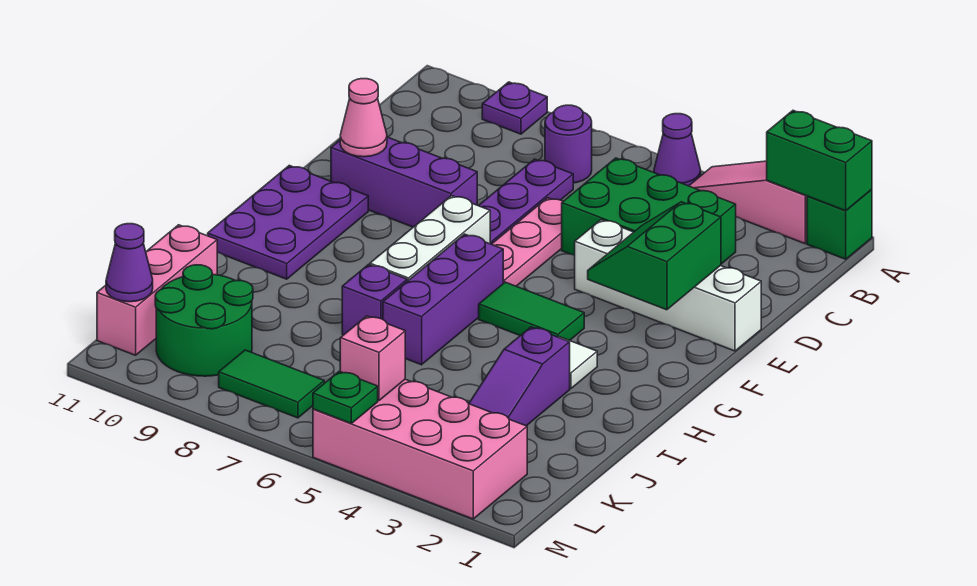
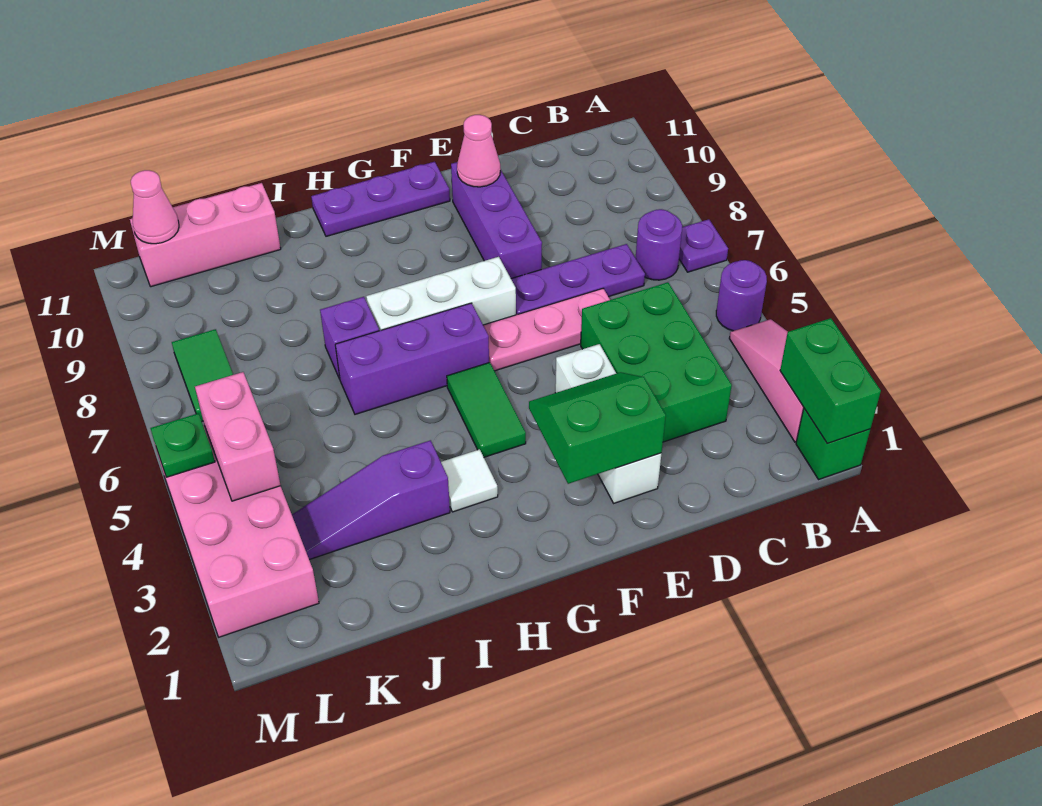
purple 1x1 cone [654,114,701,186] -> purple 1x1 round brick [716,260,767,331]
purple 1x1 plate [482,82,547,134] -> purple 1x1 plate moved to [679,219,728,272]
white 1x4 brick [575,220,761,351] -> white 1x3 brick [555,344,662,503]
purple 2x3 plate [208,165,368,279] -> purple 1x3 plate [311,162,450,236]
green 2x2 round brick [155,265,253,376] -> none
pink 1x1 brick [340,316,405,400] -> pink 1x2 brick [195,372,281,501]
purple 1x1 cone [106,224,153,302] -> pink 1x1 cone [131,170,179,244]

